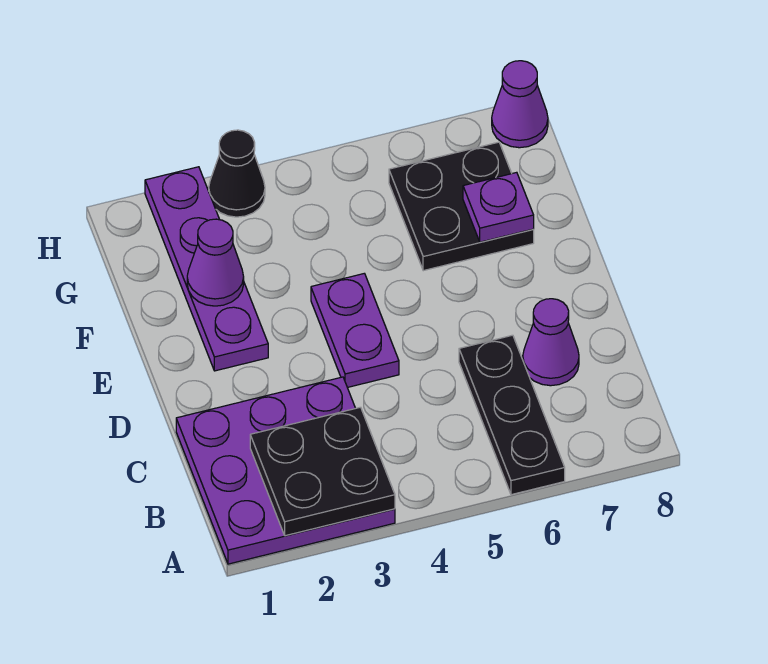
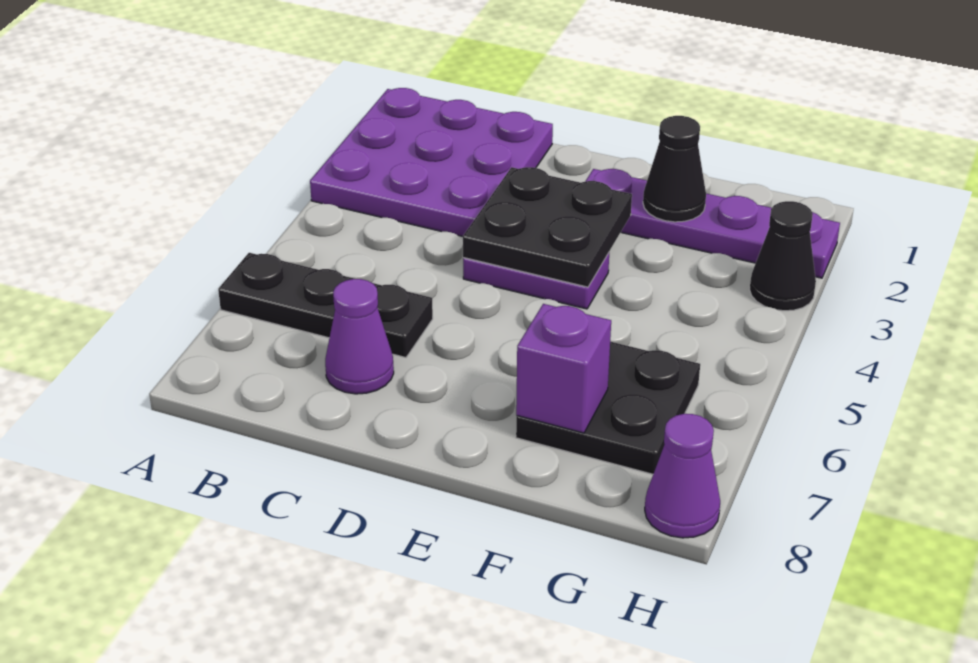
black 2x2 plate [250,407,395,536] -> black 2x2 plate moved to [463,167,632,287]
purple 1x1 cone [187,219,244,306] -> black 1x1 cone [643,116,706,222]
purple 1x1 plate [463,172,534,242] -> purple 1x1 brick [516,304,611,433]

